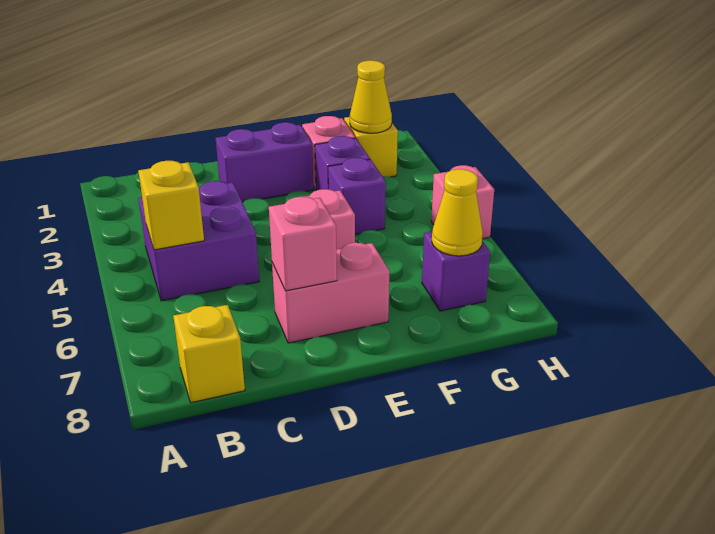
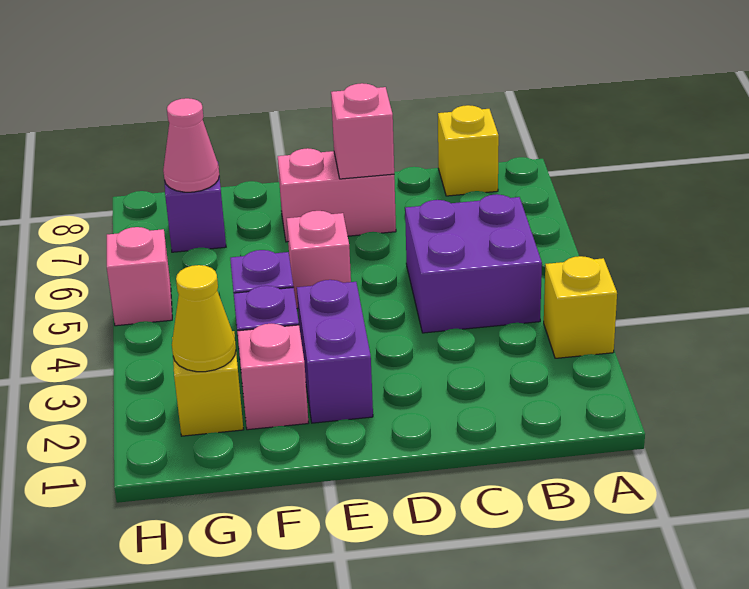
yellow 1x1 brick [138,161,204,250] -> yellow 1x1 brick moved to [544,256,617,358]
purple 1x2 brick [216,122,313,202] -> purple 1x2 brick turned to [297,280,373,423]
yellow 1x1 cone [432,169,483,256] -> pink 1x1 cone [163,98,219,192]

